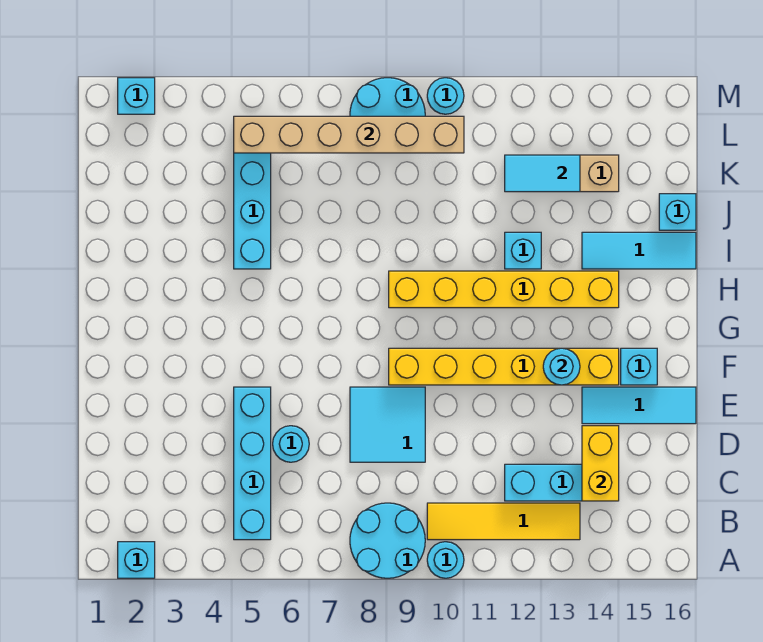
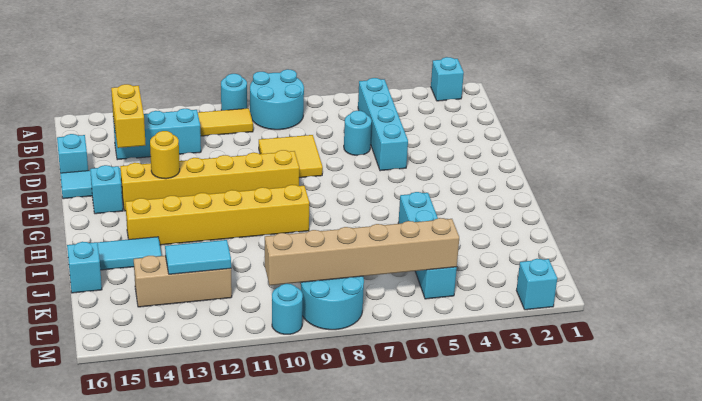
cyan 2x2 tile [350,387,425,462] -> yellow 2x2 tile [259,135,323,178]
cyan 1x1 round brick [543,348,580,385] -> yellow 1x1 round brick [150,131,180,179]
cyan 1x1 brick [505,232,541,269] -> cyan 1x1 brick moved to [57,134,88,173]

